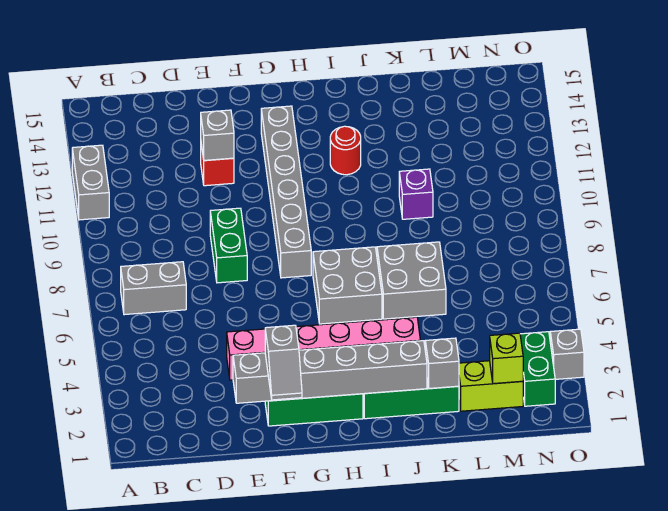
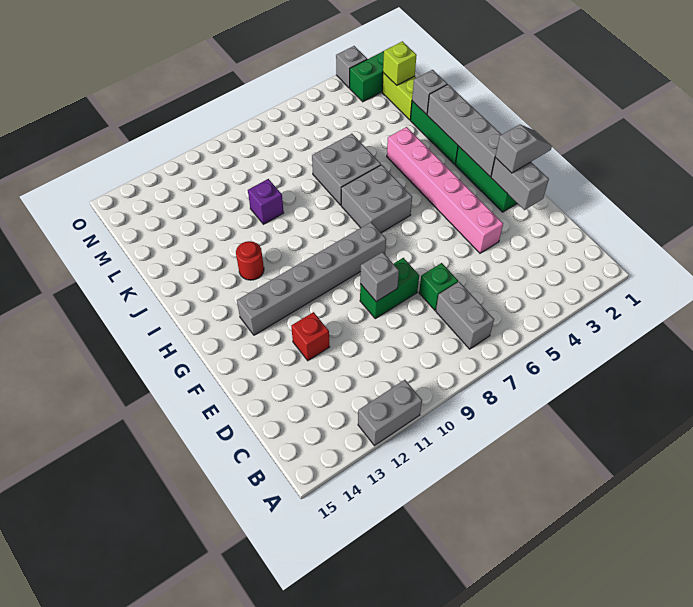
none -> green 1x1 brick [419,263,458,310]
grey 1x1 brick [201,110,234,160] -> grey 1x1 brick moved to [360,252,399,302]

